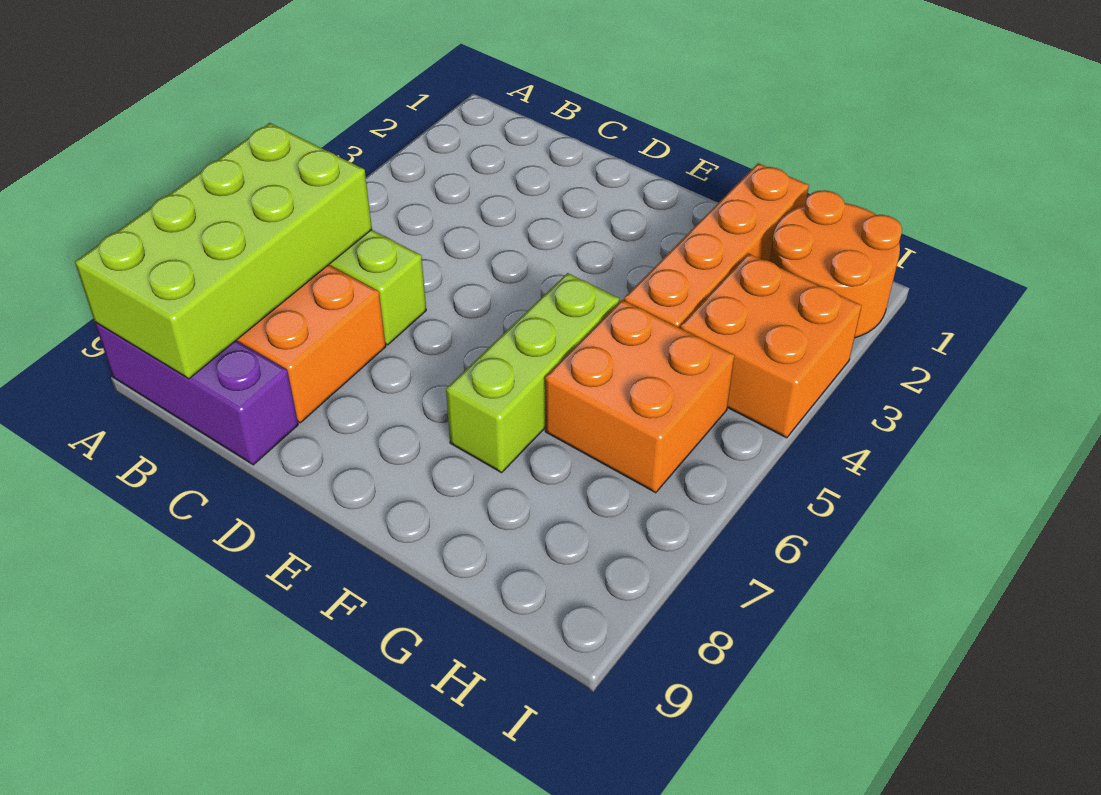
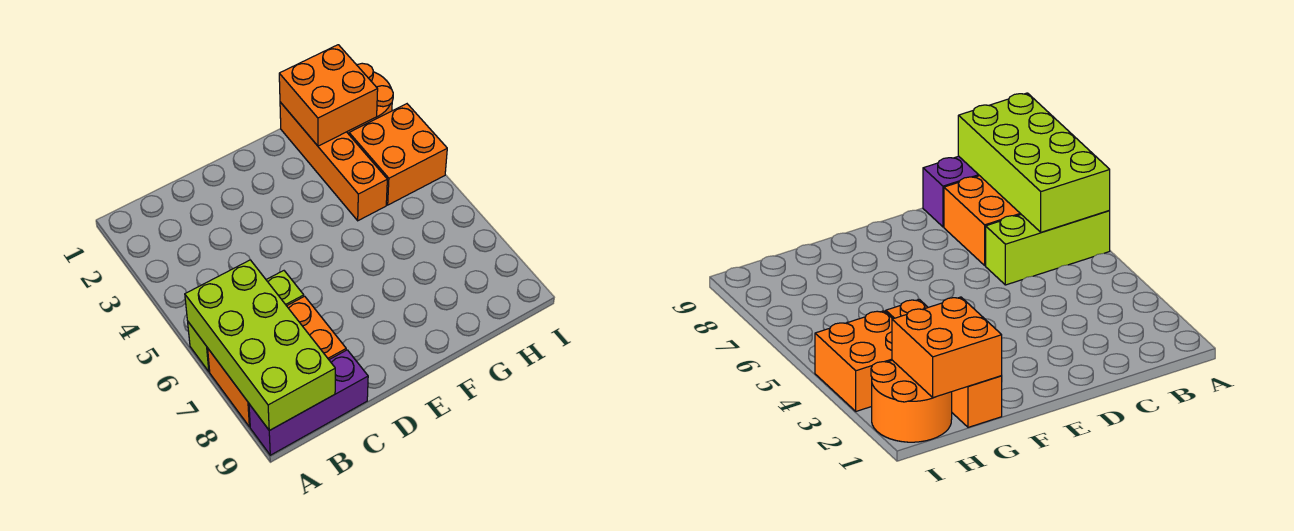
lime 1x3 brick [446,273,619,473] -> none
orange 2x2 brick [545,300,734,493] -> orange 2x2 brick moved to [279,45,378,146]

